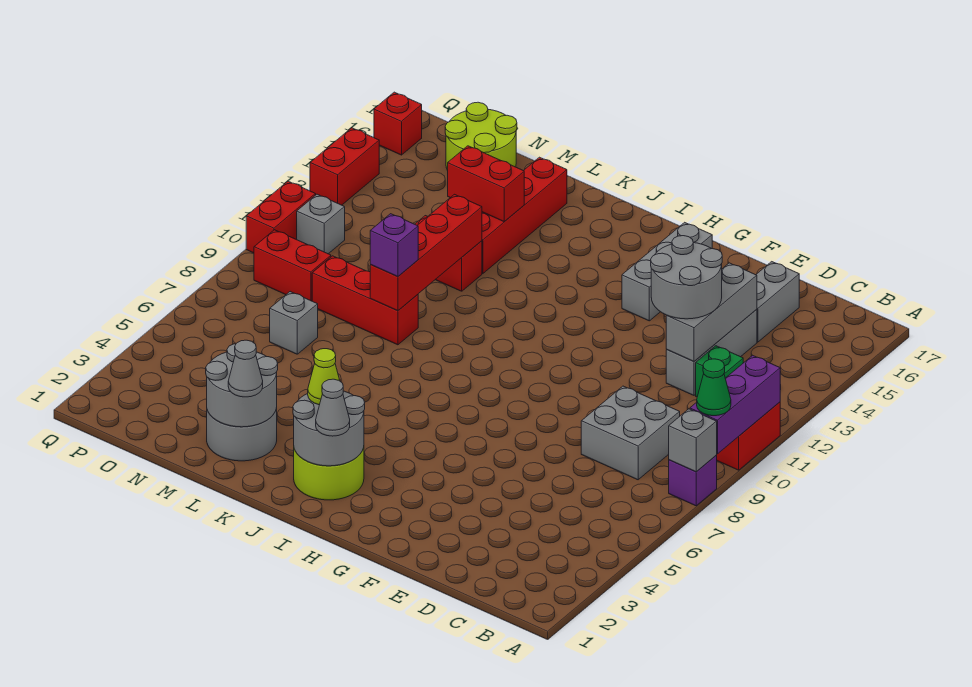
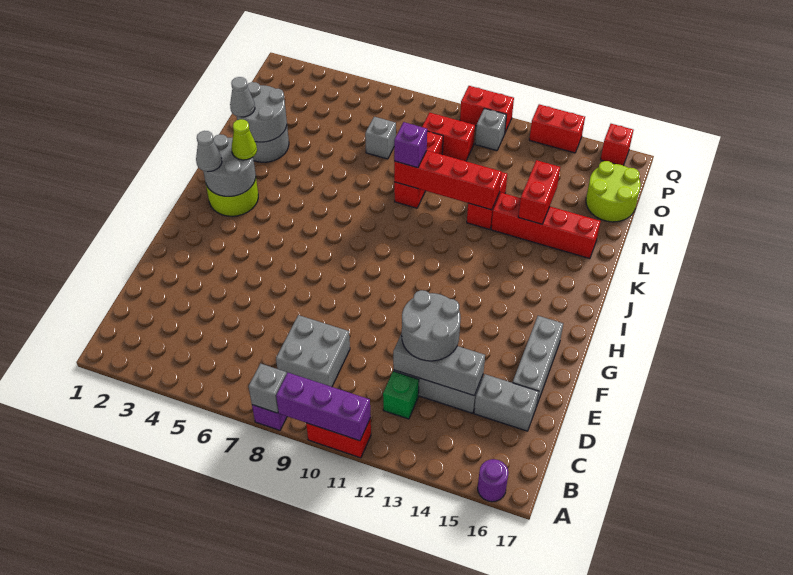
green 1x1 cone [697,359,731,416] -> none
none -> purple 1x1 round brick [478,459,509,502]
grey 1x3 brick [622,222,712,321] -> grey 1x3 brick turned to [513,316,563,406]
red 1x2 brick [254,230,331,301] -> red 1x2 brick turned to [422,113,475,161]

